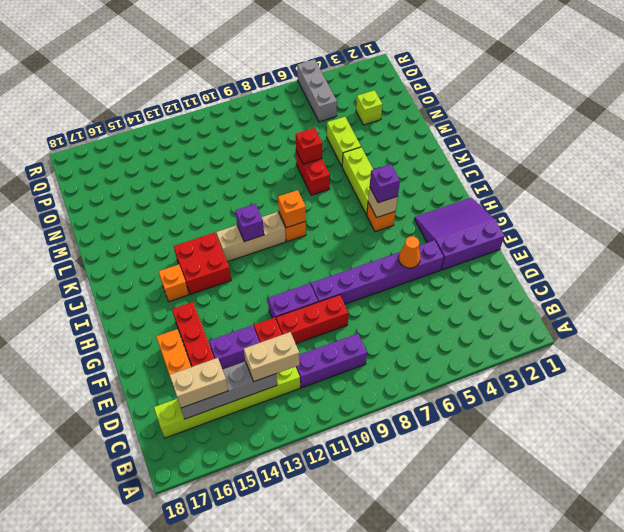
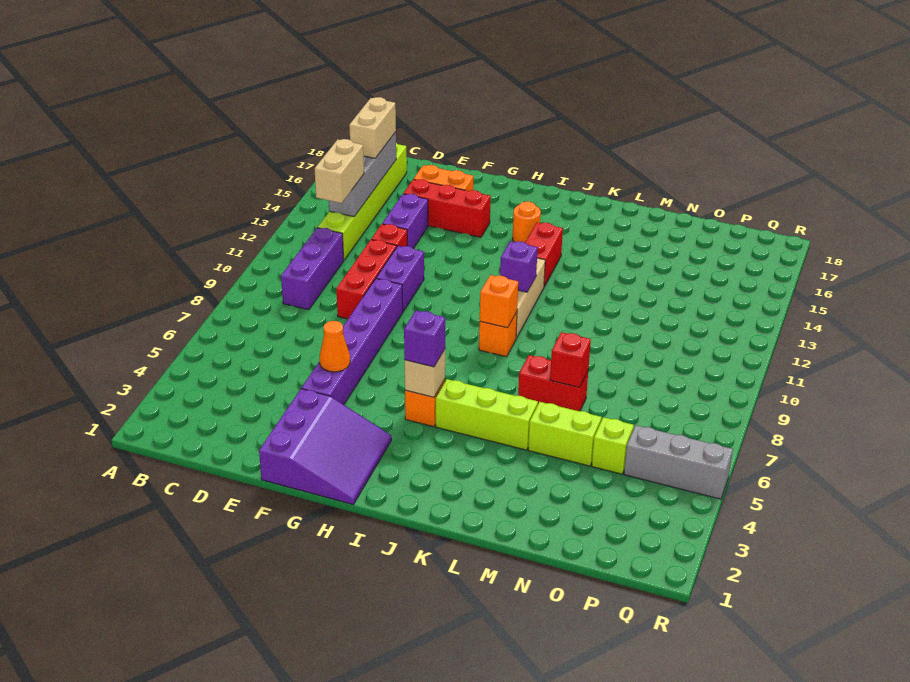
red 2x2 brick [174,233,231,294] -> red 1x2 brick [525,223,563,286]
orange 1x1 brick [159,265,189,302] -> orange 1x1 round brick [513,202,541,243]
lime 1x1 brick [356,90,382,125] -> lime 1x1 brick moved to [592,417,634,474]

